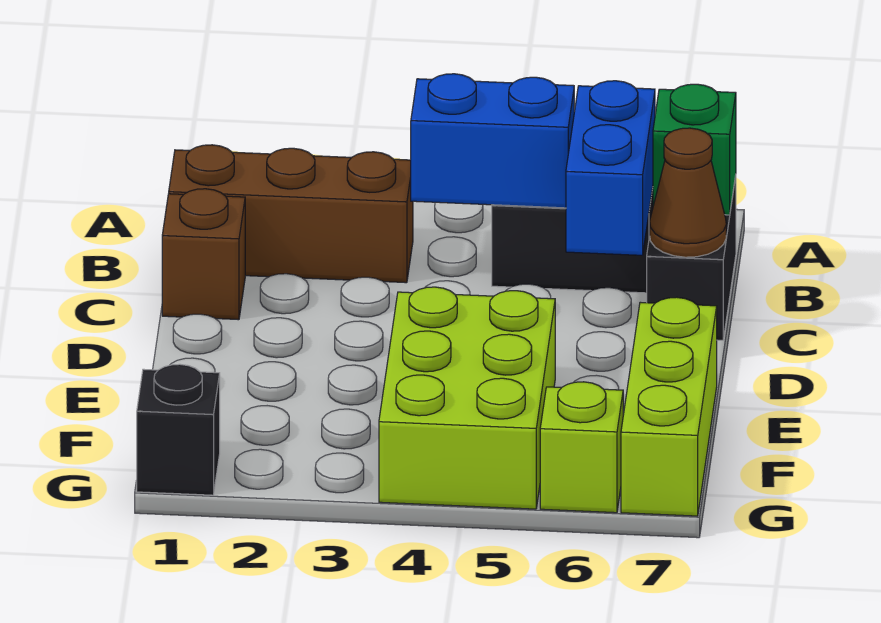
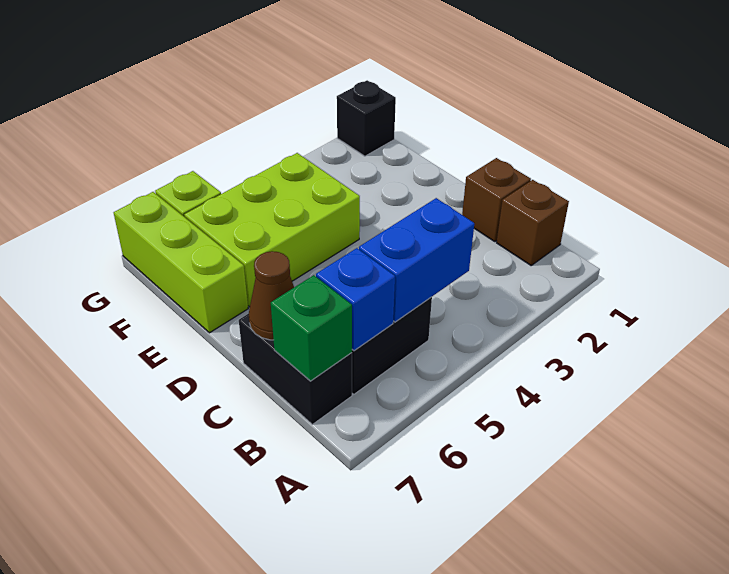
brown 1x3 brick [169,145,413,283] -> brown 1x1 brick [497,180,569,265]
blue 1x2 brick [566,81,655,255] -> blue 1x1 brick [316,248,395,351]
lime 2x3 brick [379,287,555,509] -> lime 2x3 brick turned to [184,153,360,307]

